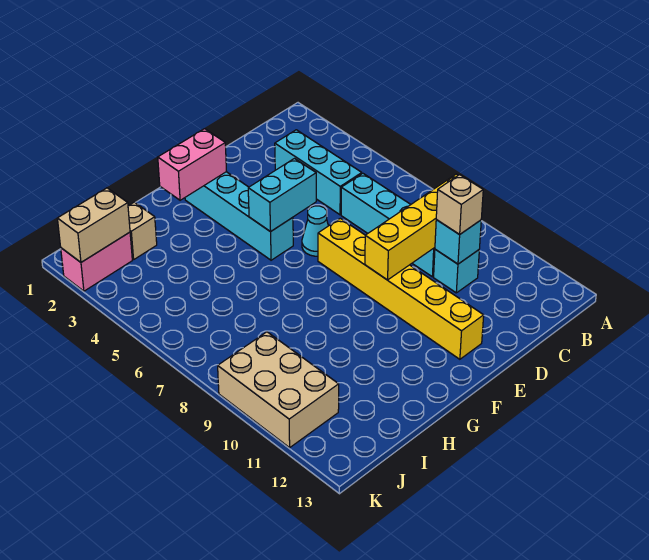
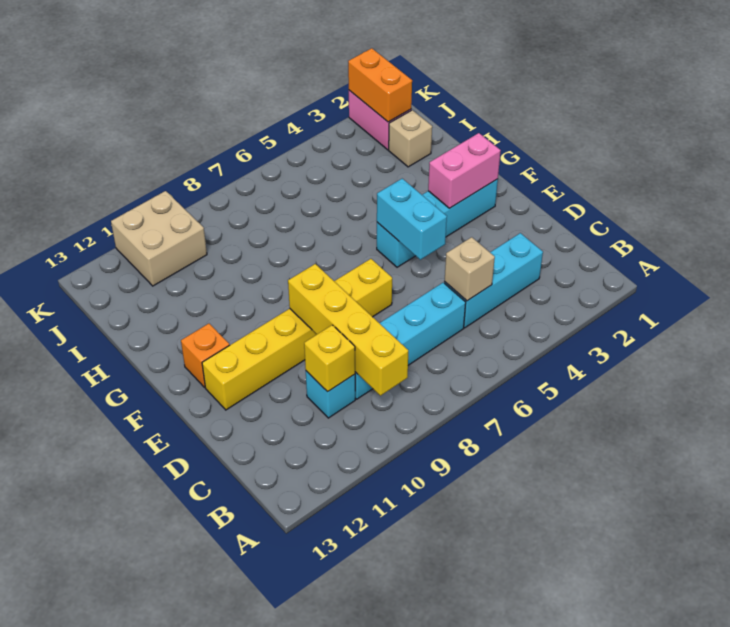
cyan 1x1 brick [435,220,481,264] -> yellow 1x1 brick [304,325,355,392]
tan 1x1 brick [436,175,483,235] -> tan 1x1 brick moved to [444,237,495,301]
cyan 1x1 cone [302,206,328,256] -> none
pink 1x2 brick [158,129,226,200] -> pink 1x2 brick turned to [428,133,501,208]
none -> orange 1x1 brick [181,324,229,387]
tan 1x2 brick [57,188,130,262] -> orange 1x2 brick [348,48,412,122]
tan 2x3 brick [218,332,339,448] -> tan 2x2 brick [111,191,207,286]

